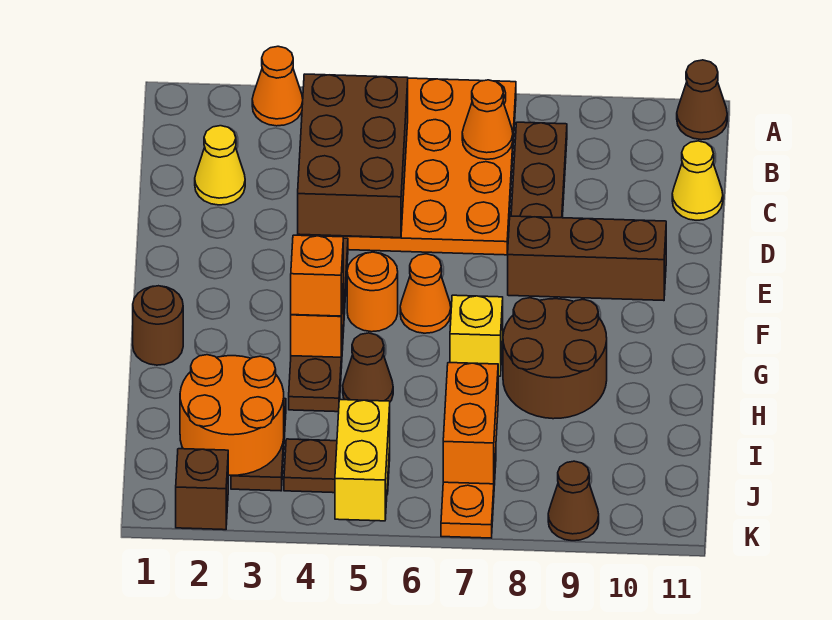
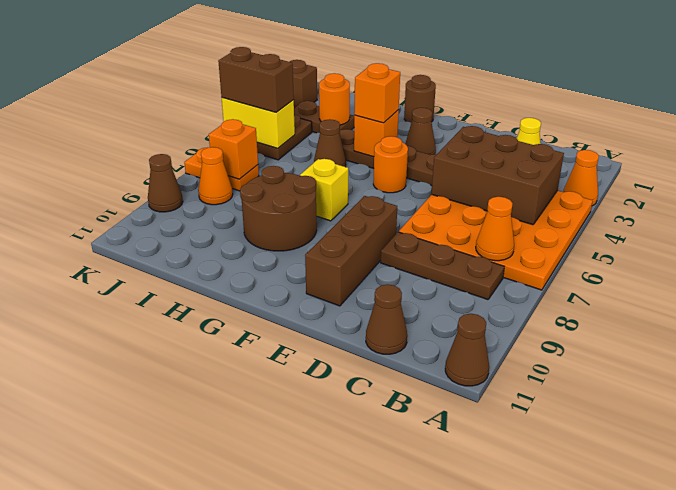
yellow 1x1 cone [672,141,723,220] -> brown 1x1 cone [366,284,407,354]
none -> brown 1x1 cone [405,108,436,155]
orange 1x1 cone [400,254,451,333] -> orange 1x1 cone moved to [198,147,233,205]
orange 2x2 round brick [180,355,284,475] -> orange 1x1 round brick [319,73,350,125]
orange 1x2 brick [443,363,498,484] -> orange 1x1 brick [209,119,258,179]
none -> brown 1x2 brick [218,47,294,112]

